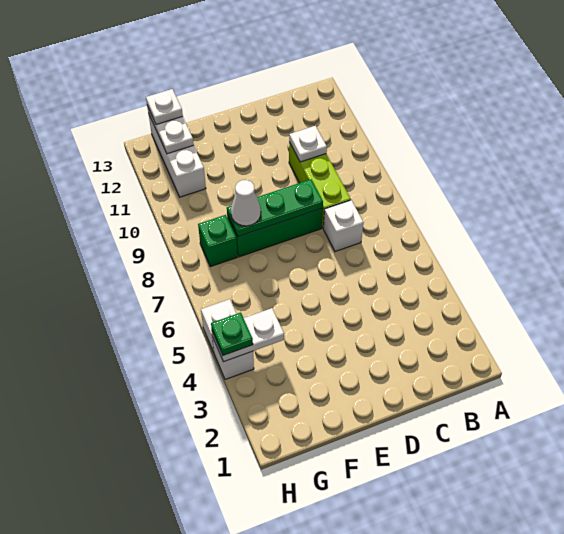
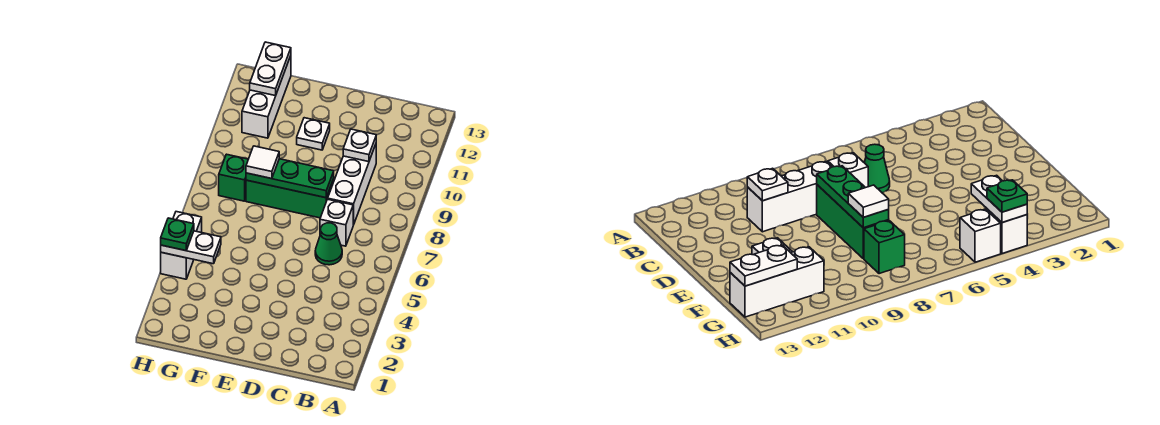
none -> green 1x1 cone [315,223,342,265]
lime 1x3 brick [289,142,351,228] -> white 1x3 brick [328,144,376,225]
white 1x1 cone [231,180,261,226] -> white 1x1 tile [246,146,279,179]
white 1x1 plate [146,89,183,125] -> white 1x1 plate moved to [297,118,330,150]

